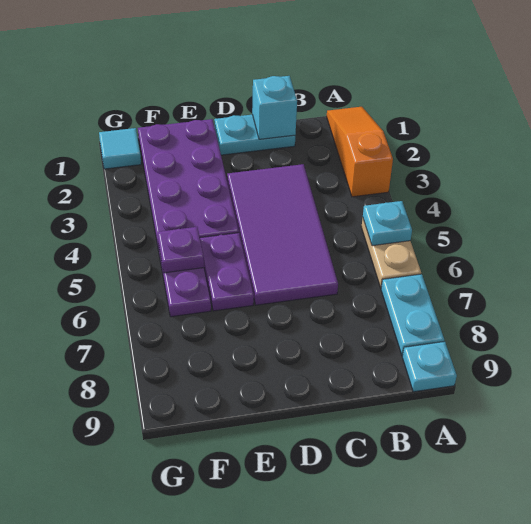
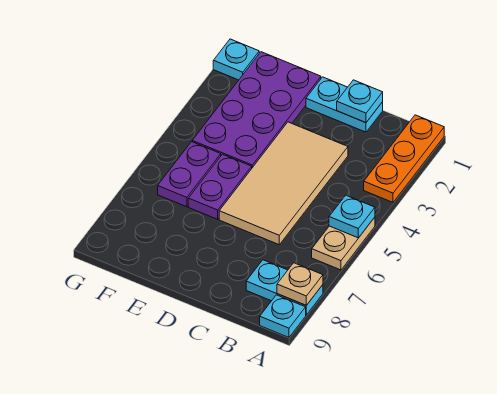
orange 1x3 slope [327,107,393,197] -> orange 1x3 plate [364,115,444,202]
cyan 1x2 plate [381,274,444,356] -> cyan 1x2 plate turned to [246,260,323,315]
none -> tan 1x1 plate [277,263,323,305]
cyan 1x1 brick [252,76,297,139] -> cyan 1x1 plate [337,80,383,123]
purple 2x4 tile [227,164,338,305] -> tan 2x4 tile [219,122,348,244]
purple 1x1 plate [158,227,204,273] -> none
cyan 1x1 tile [99,128,141,169] -> cyan 1x1 plate [213,39,259,80]

